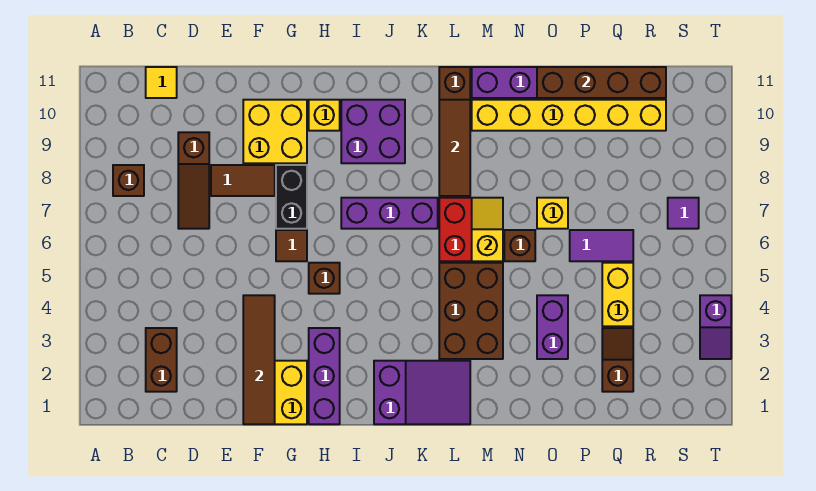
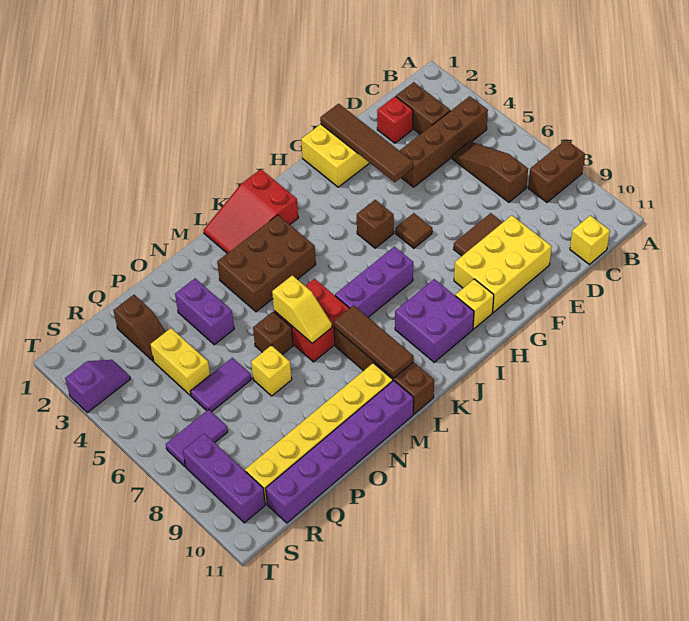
brown 1x1 brick [113,165,144,196] -> brown 1x2 brick [528,140,585,202]
yellow 1x1 tile [146,67,177,98] -> yellow 1x1 brick [570,216,610,264]
none -> red 1x1 brick [377,96,413,143]
brown 1x3 slope [178,132,209,229] -> brown 1x3 slope moved to [452,141,528,202]
yellow 2x2 brick [243,100,307,163] -> yellow 2x3 brick [454,215,552,312]
black 1x2 brick [276,165,307,229] -> none
purple 1x3 brick [309,328,340,424] -> purple 1x3 brick moved to [183,433,265,523]
purple 2x3 slope [374,361,470,424] -> red 2x3 slope [203,169,298,253]
brown 2x3 brick [439,263,503,359] -> brown 2x3 brick turned to [217,215,316,312]
brown 1x4 brick [537,67,666,98] -> brown 1x4 brick moved to [400,96,488,187]
purple 1x1 tile [668,198,699,229] -> purple 1x2 tile [166,410,228,467]
purple 1x2 slope [700,295,731,359] -> purple 1x2 slope turned to [65,360,130,413]

